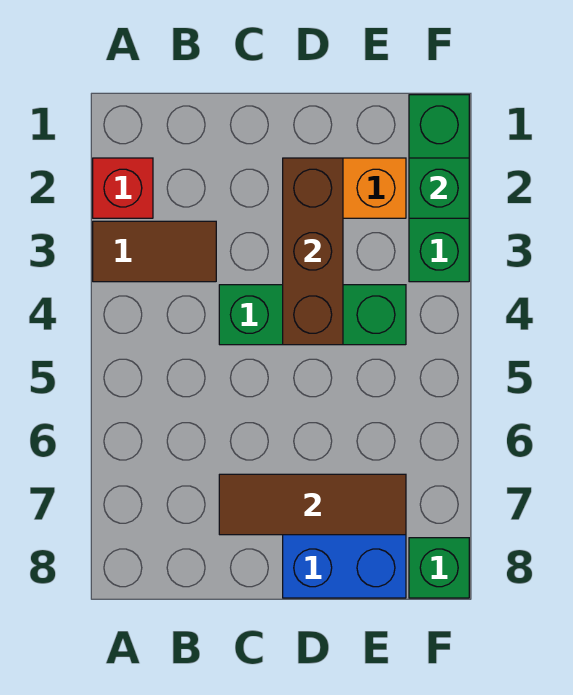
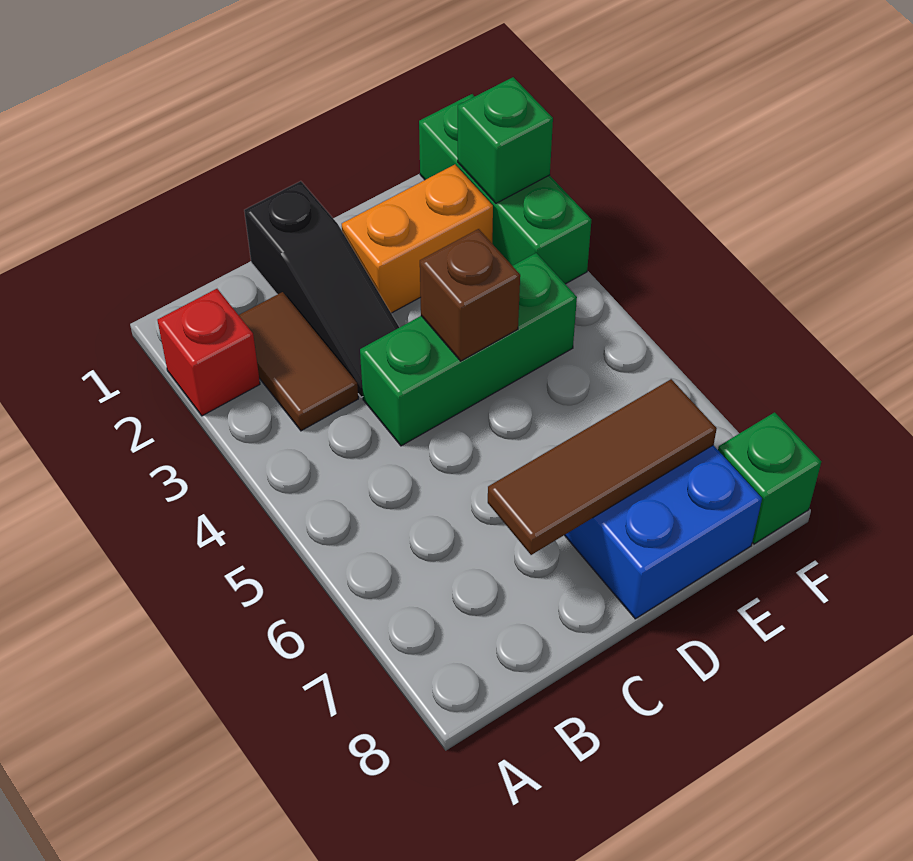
brown 1x2 tile [93,221,216,282] -> brown 1x2 tile turned to [239,292,358,431]
none -> black 1x3 slope [244,181,399,397]
brown 1x3 brick [283,158,343,345] -> brown 1x1 brick [420,229,520,361]

